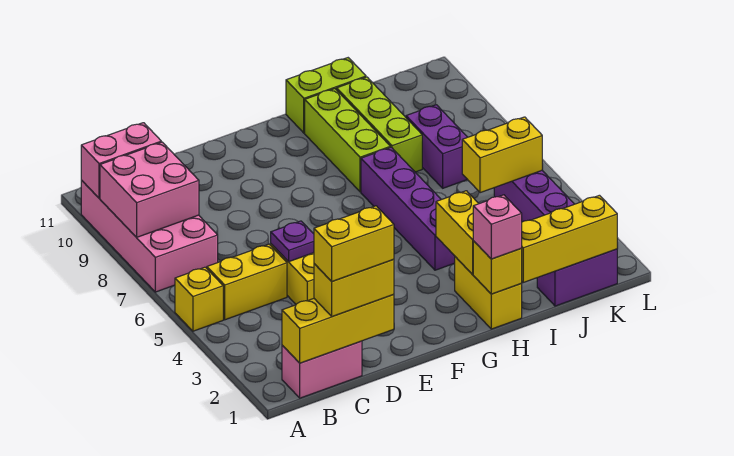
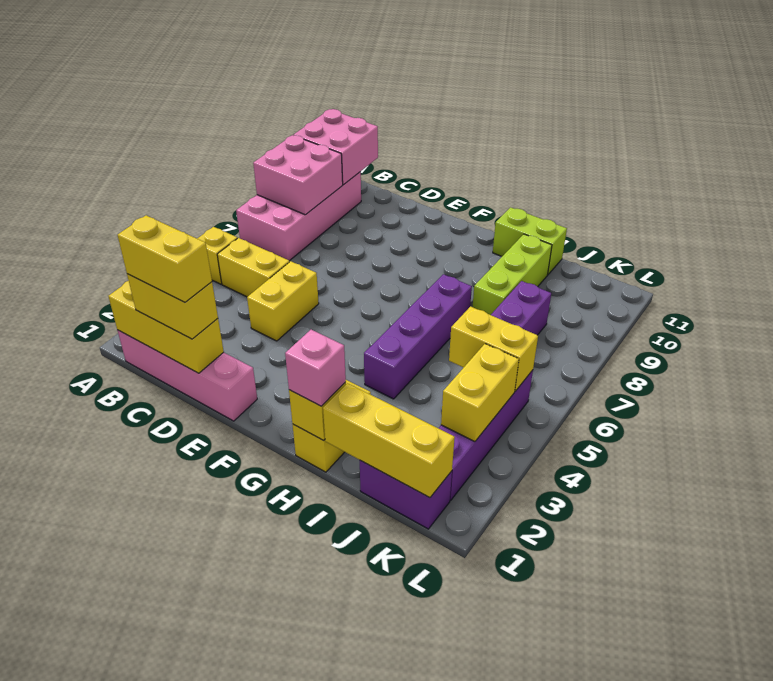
pink 1x2 brick [81,123,161,198] -> pink 2x2 brick [294,109,378,185]
pink 1x2 brick [282,341,362,398] -> pink 1x4 brick [117,330,257,421]
purple 1x1 plate [271,221,314,262] -> none
yellow 1x2 brick [436,191,479,274] -> yellow 1x2 brick moved to [441,344,519,442]
lime 1x3 brick [305,89,390,192] -> none

